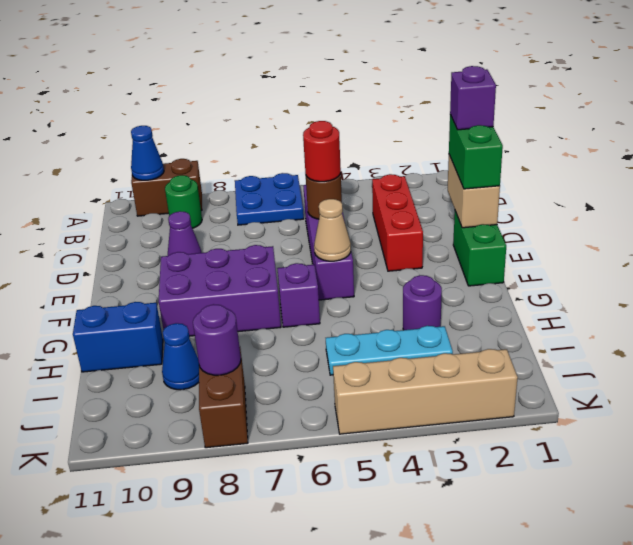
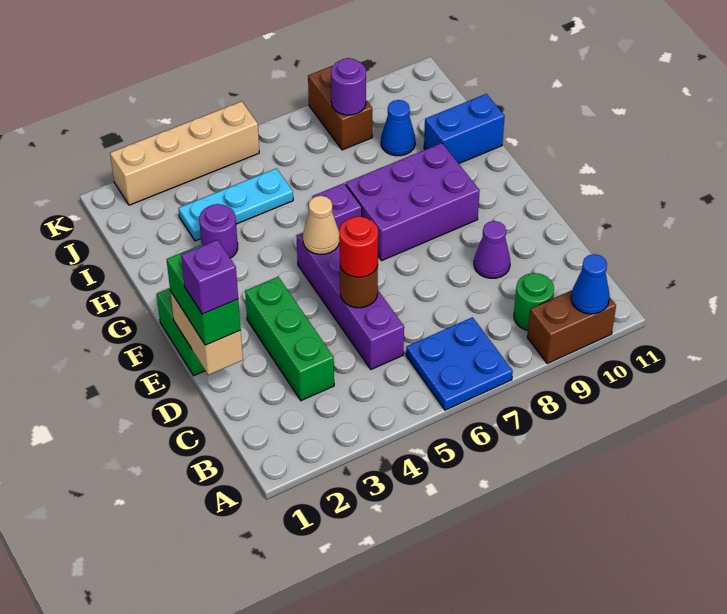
red 1x3 brick [372,174,423,271] -> green 1x3 brick [245,277,334,401]

